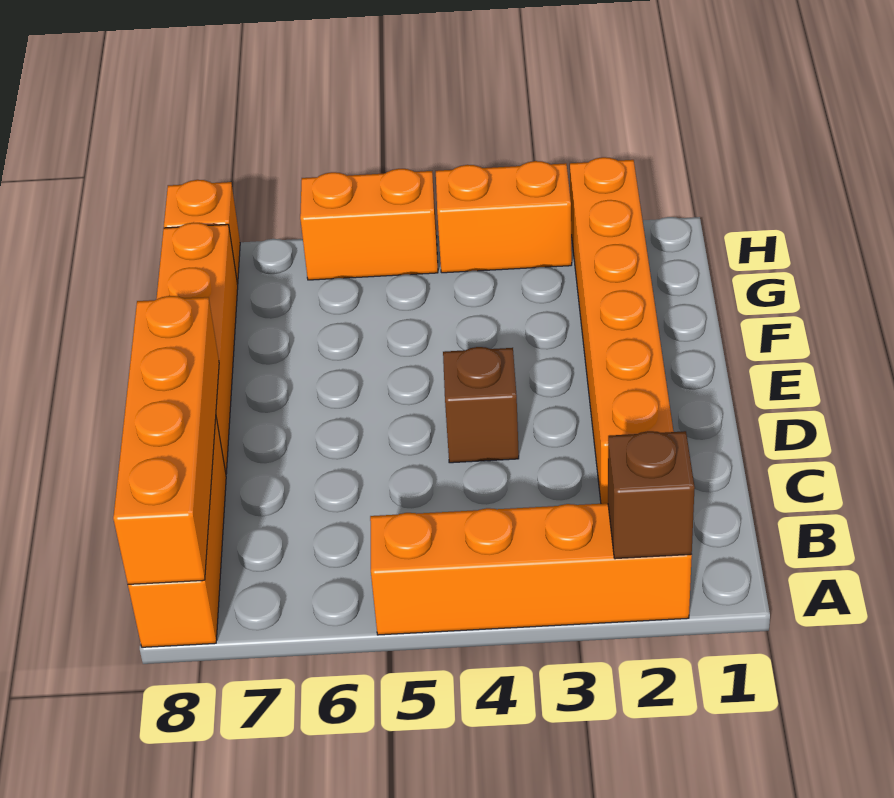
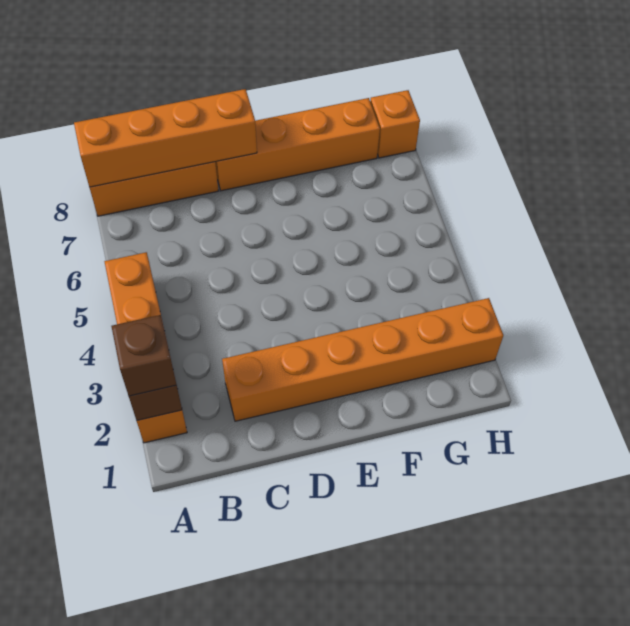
brown 1x1 brick [443,347,519,463] -> brown 1x1 brick moved to [111,315,176,396]
orange 1x2 brick [436,161,572,273] -> none
orange 1x2 brick [300,169,438,280] -> none

